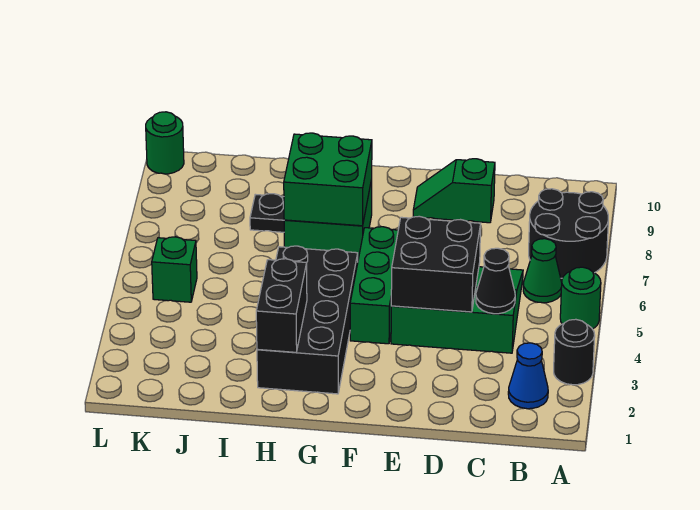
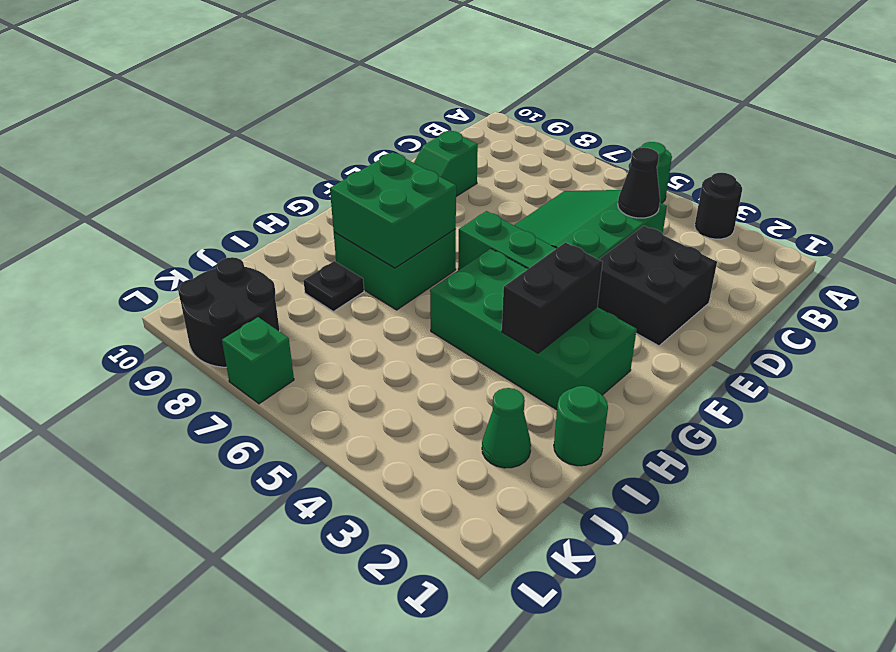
black 2x2 round brick [529,189,608,278] -> black 2x2 round brick moved to [178,257,280,367]
blue 1x1 cone [508,343,548,409] -> none
green 1x1 cone [523,239,562,303] -> green 1x1 cone moved to [482,388,531,468]
black 2x2 brick [391,216,481,312] -> black 2x2 brick moved to [597,226,717,346]
black 2x4 brick [257,246,358,394] -> green 2x4 brick [430,248,637,410]
black 1x2 brick [256,259,307,352] -> black 1x2 brick turned to [502,242,603,353]
green 1x1 brick [152,237,197,302] -> green 1x1 brick moved to [222,317,294,404]
green 1x1 round brick [146,112,184,174] -> green 1x1 round brick moved to [554,386,608,466]

